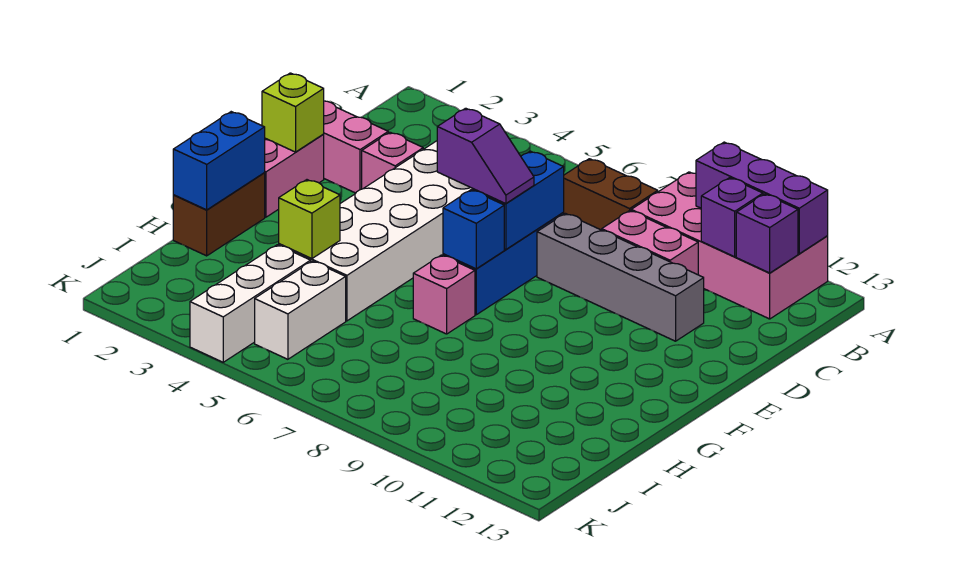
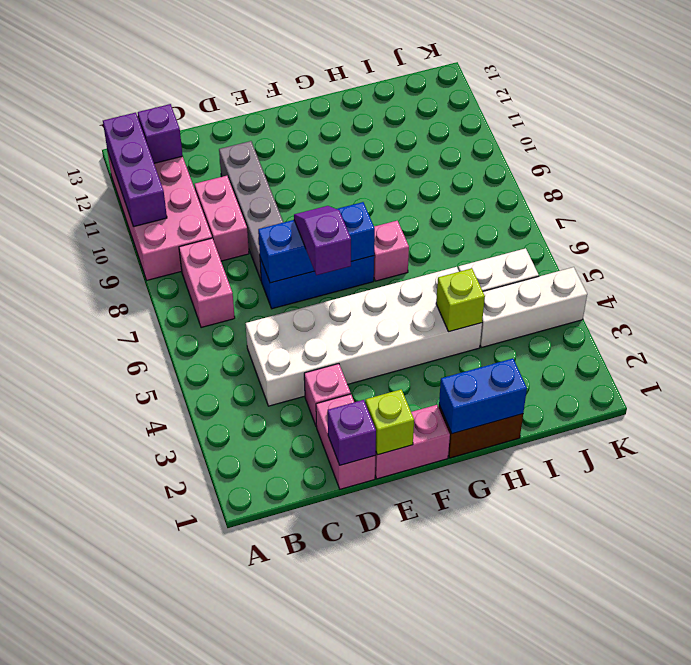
brown 1x2 brick [563,159,658,230] -> pink 1x2 brick [179,238,235,328]
purple 1x1 brick [701,178,763,257] -> purple 1x1 brick moved to [328,400,376,465]

